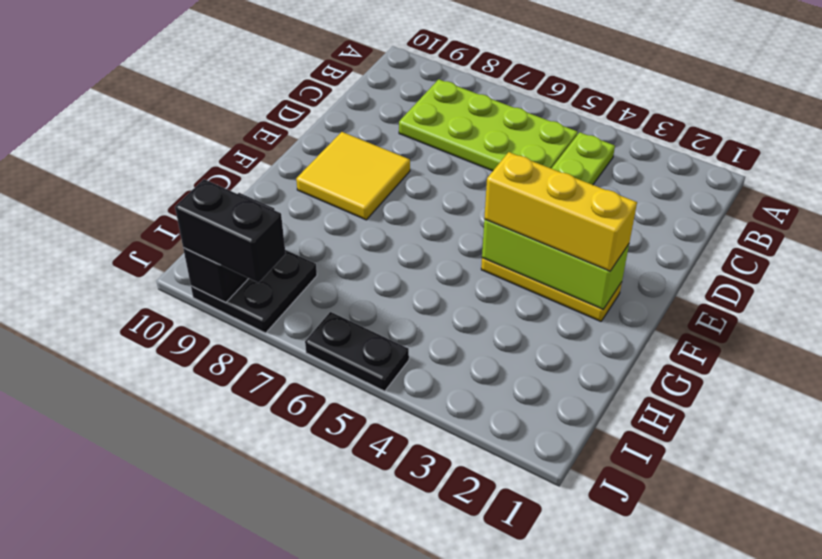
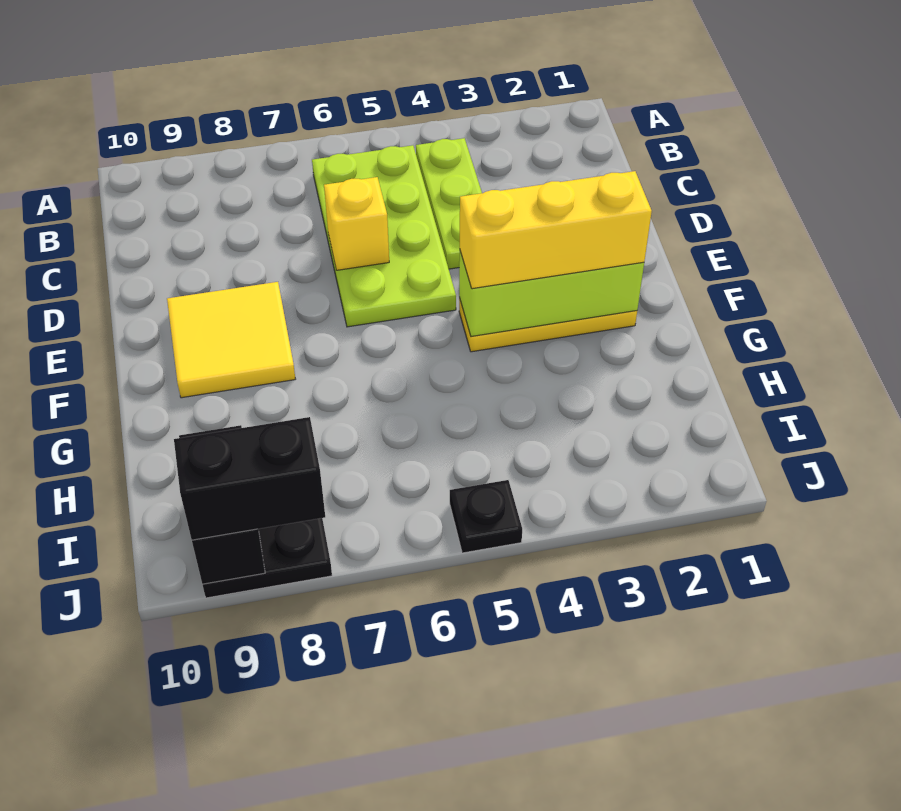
lime 2x4 plate [399,79,578,171] -> lime 2x4 plate turned to [312,145,456,327]
none -> yellow 1x1 brick [324,177,389,270]
black 1x2 plate [305,312,409,391] -> black 1x1 plate [450,480,522,553]

